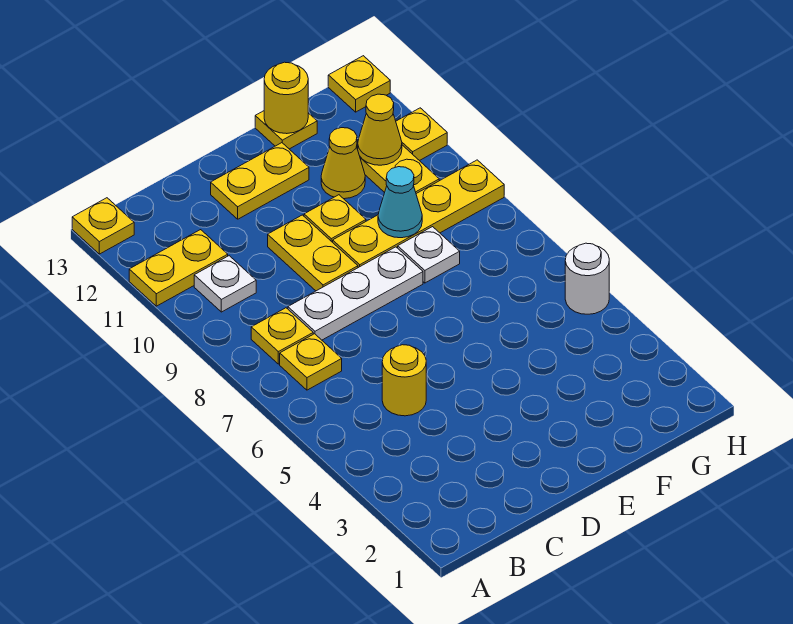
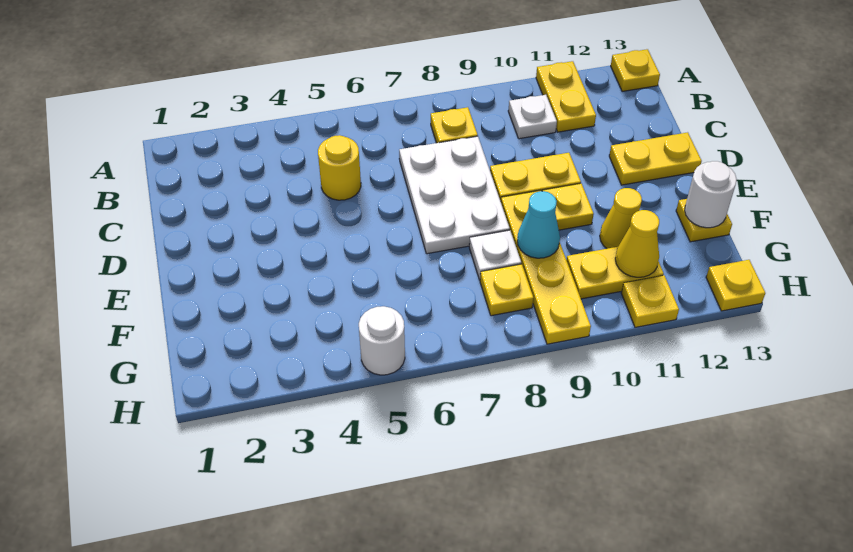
yellow 1x1 plate [280,334,342,390] -> yellow 1x1 plate moved to [480,264,533,316]
white 1x3 plate [288,247,423,340] -> white 2x3 plate [399,136,510,254]
yellow 1x2 plate [211,143,309,219] -> yellow 1x2 plate turned to [609,132,702,185]
yellow 1x1 round brick [264,62,308,134] -> white 1x1 round brick [685,161,737,228]

